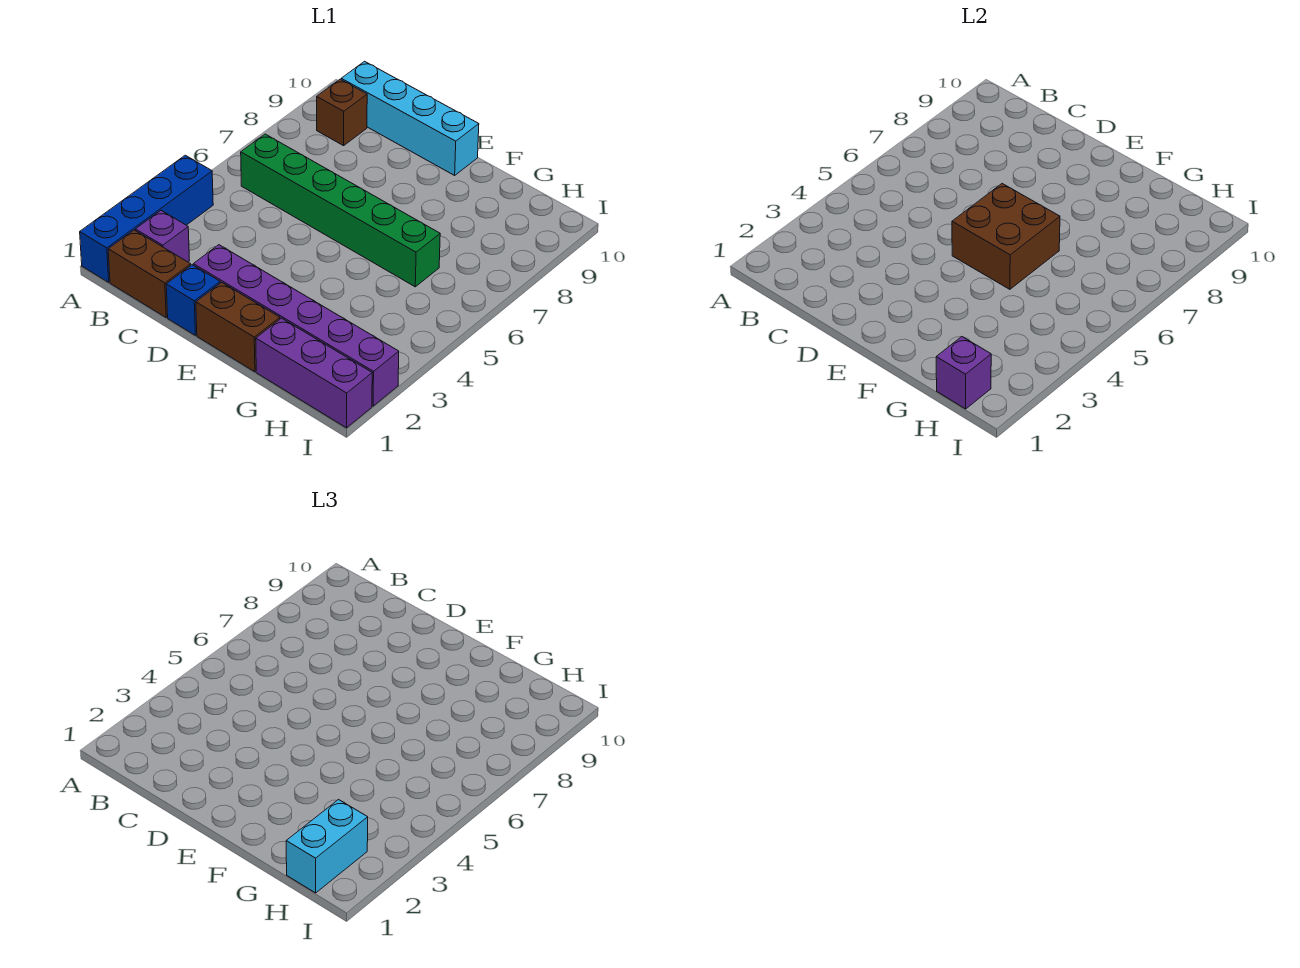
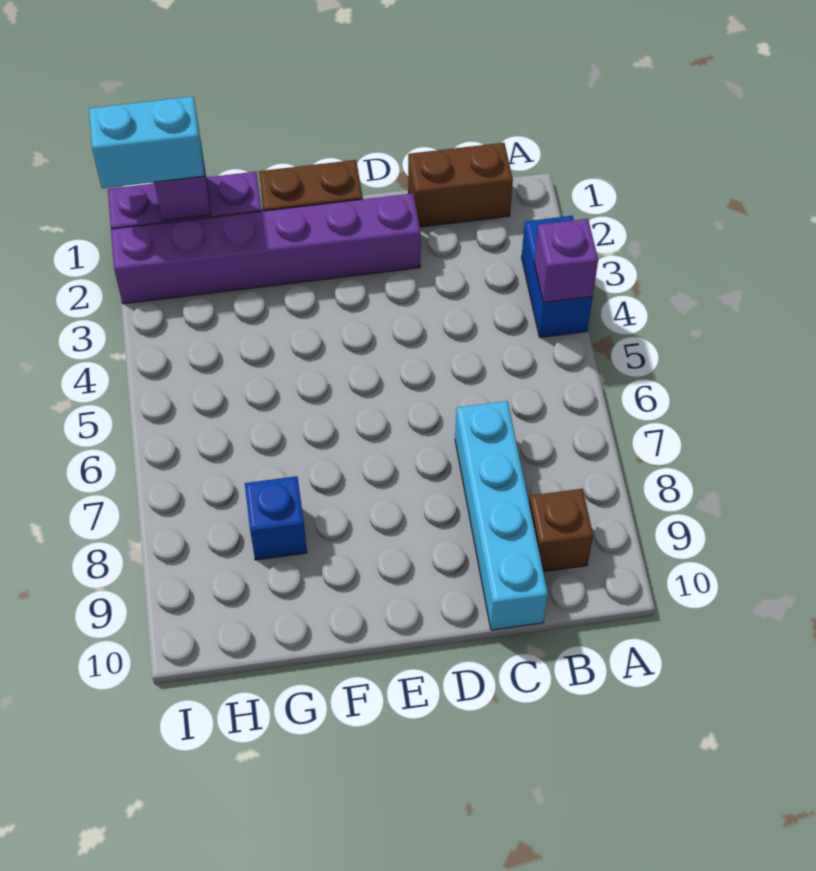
blue 1x4 brick [80,155,213,282] -> blue 1x2 brick [522,216,592,338]
purple 1x1 brick [135,211,190,262] -> purple 1x1 brick moved to [534,219,598,303]
green 1x6 brick [241,134,440,287] -> none
cyan 1x4 brick [341,61,479,175] -> cyan 1x4 brick turned to [455,401,548,630]
blue 1x1 brick [166,265,220,335] -> blue 1x1 brick moved to [245,476,307,560]
brown 2x2 brick [952,184,1060,289] -> none
cyan 1x2 brick [286,800,368,893] -> cyan 1x2 brick turned to [89,96,205,188]

